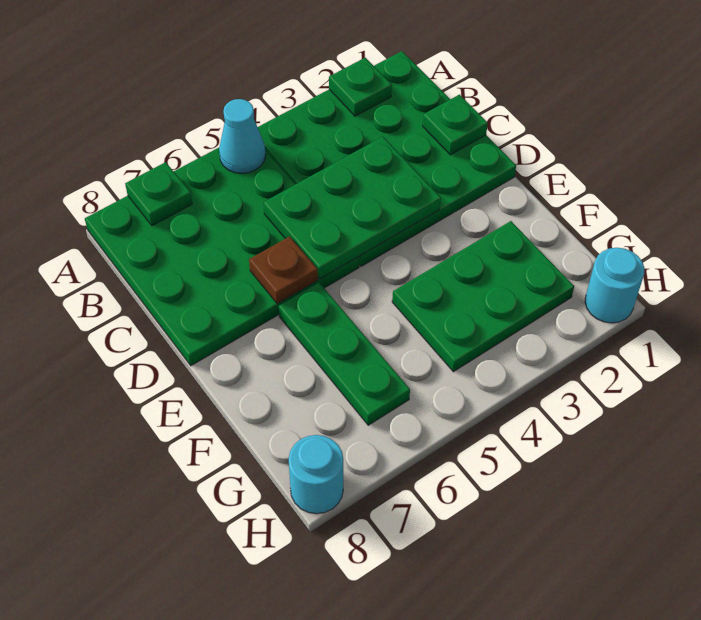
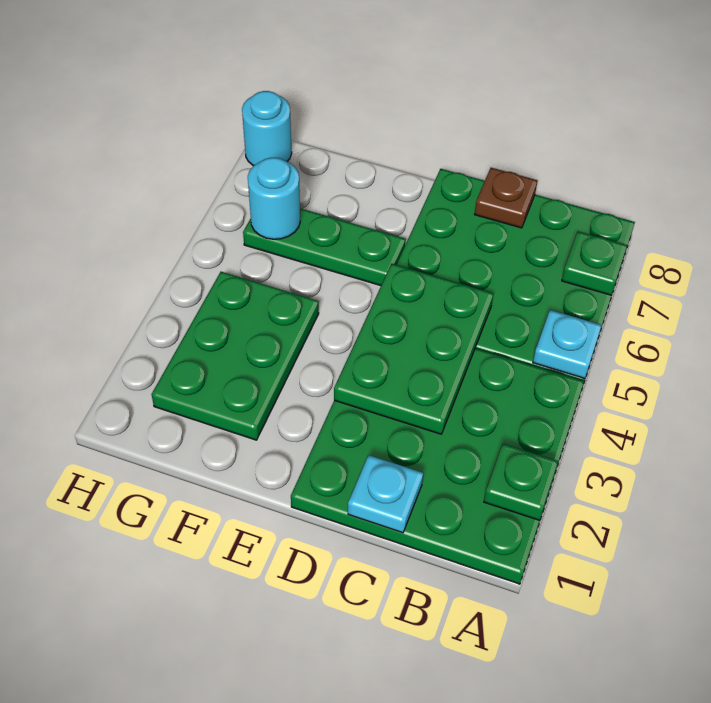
cyan 1x1 cone [219,99,266,173] -> cyan 1x1 plate [533,310,602,378]
green 1x1 plate [423,95,488,155] -> cyan 1x1 plate [348,455,423,533]
brown 1x1 plate [249,237,318,304] -> brown 1x1 plate moved to [475,168,538,228]
cyan 1x1 round brick [585,248,645,323] -> cyan 1x1 round brick moved to [248,158,300,239]

